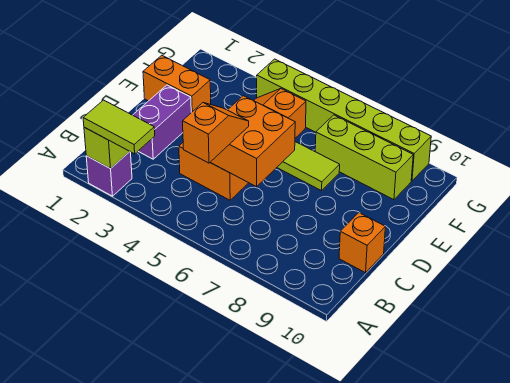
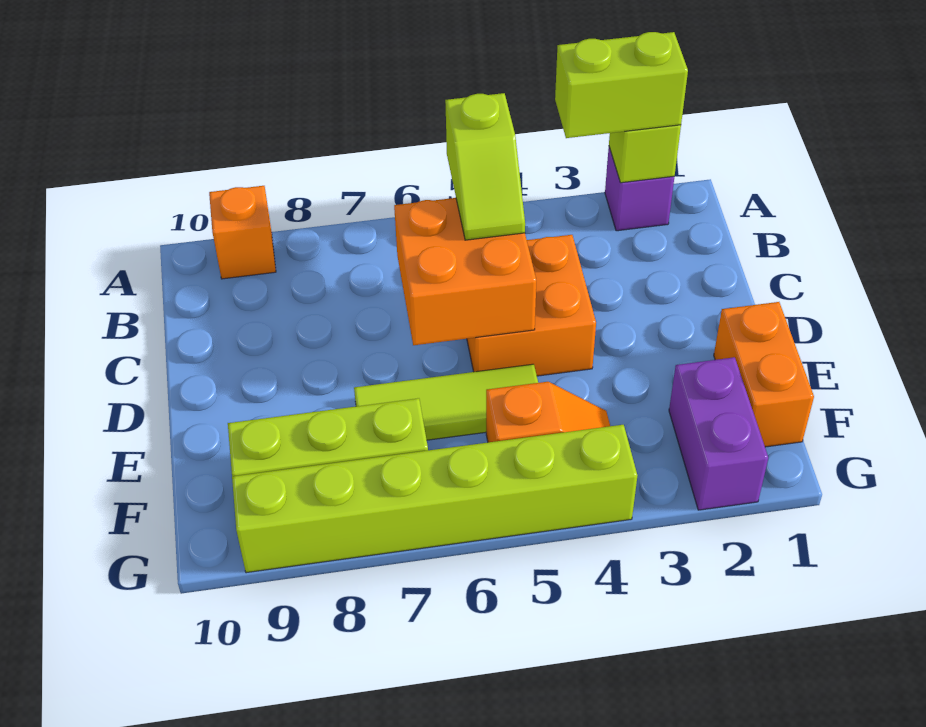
lime 1x2 tile [83,100,155,154] -> lime 1x2 brick [555,32,688,138]
orange 1x2 slope [183,103,249,163] -> lime 1x2 slope [445,93,525,240]
purple 1x2 brick [133,85,191,159] -> purple 1x2 brick moved to [669,357,768,510]
orange 1x1 brick [339,213,385,273] -> orange 1x1 brick moved to [209,186,276,279]
orange 1x2 brick [143,55,211,113] -> orange 1x2 brick turned to [714,302,814,447]

